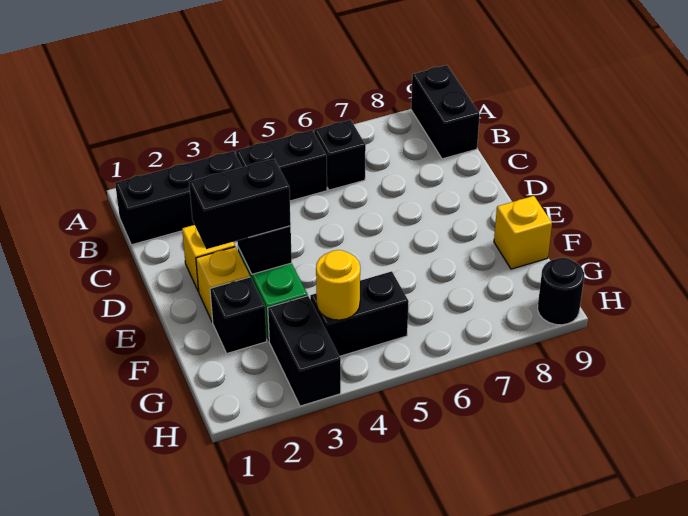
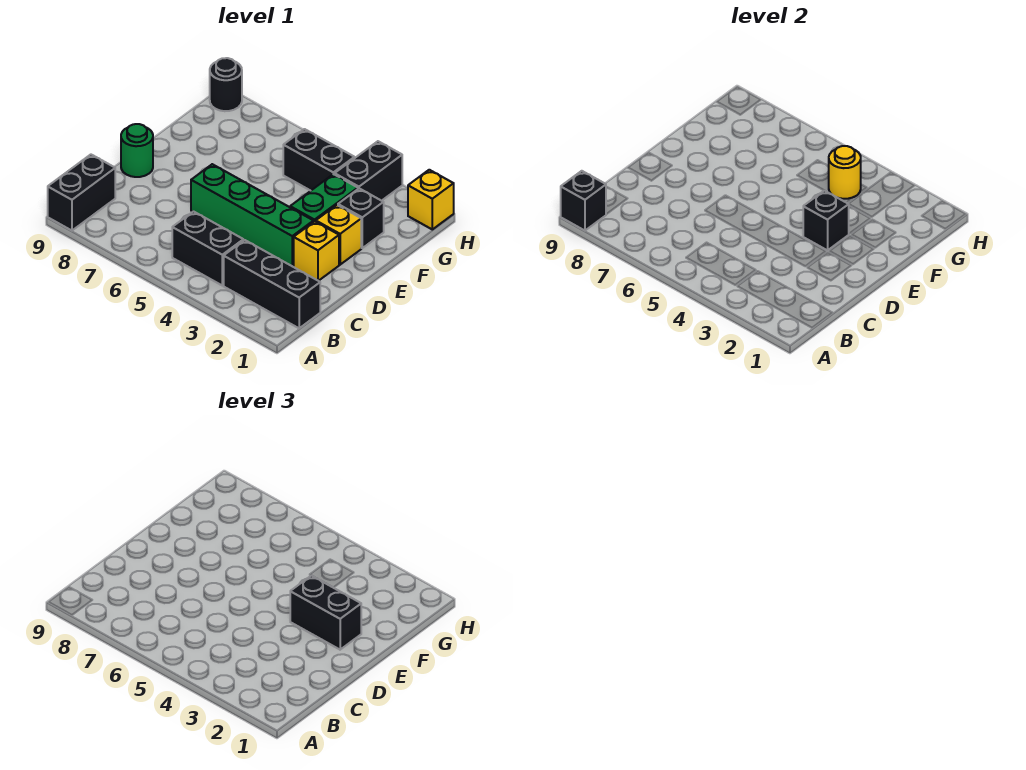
black 1x1 brick [314,120,366,190] -> black 1x1 brick moved to [561,171,606,231]
none -> green 1x4 brick [191,164,313,267]
none -> green 1x1 round brick [121,124,153,177]
yellow 1x1 brick [494,196,552,269] -> yellow 1x1 brick moved to [408,170,454,229]

